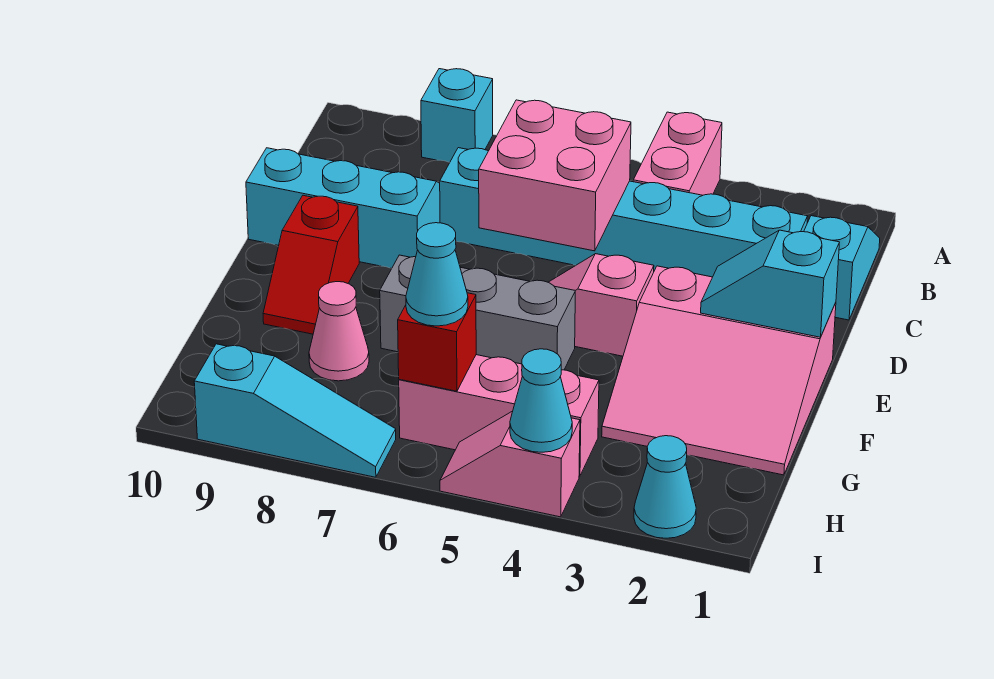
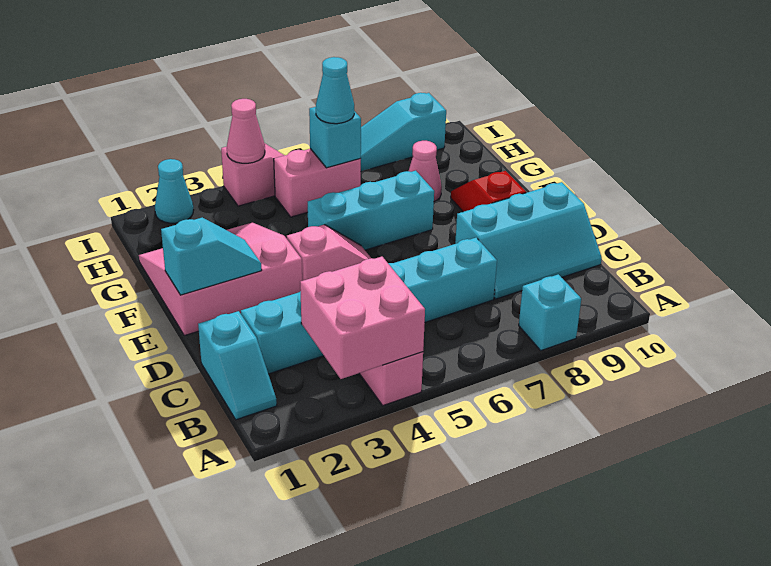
pink 2x2 brick [479,100,631,251] -> pink 2x2 brick moved to [300,257,425,379]
grey 1x3 brick [380,255,575,370] -> cyan 1x3 brick [307,171,434,250]
pink 1x3 brick [399,355,599,476] -> pink 1x2 brick [274,149,361,217]
red 1x1 brick [398,293,476,391] -> cyan 1x1 brick [309,107,361,168]
cyan 1x1 cone [510,349,572,452] -> pink 1x1 cone [227,99,265,163]

